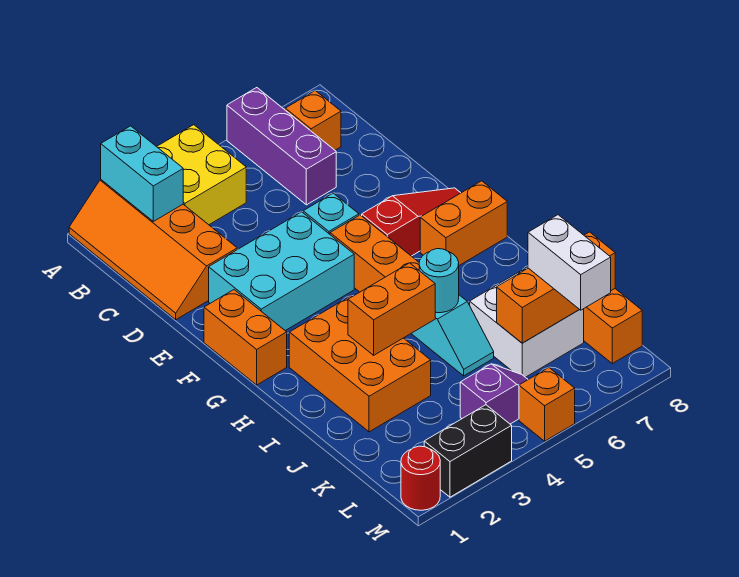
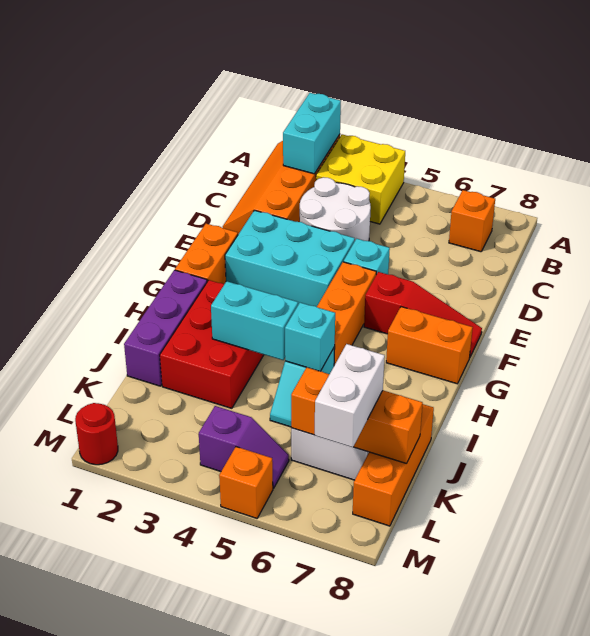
purple 1x3 brick [227,88,336,205] -> purple 1x3 brick moved to [124,270,207,386]
none -> white 2x2 round brick [300,177,371,241]
orange 2x3 brick [289,296,431,432] -> red 2x3 brick [160,280,264,408]
orange 1x2 brick [348,263,435,355] -> cyan 1x2 brick [211,281,298,360]
cyan 1x1 round brick [419,249,459,313] -> cyan 1x1 brick [285,303,335,371]
black 1x2 brick [424,405,512,497] -> none

